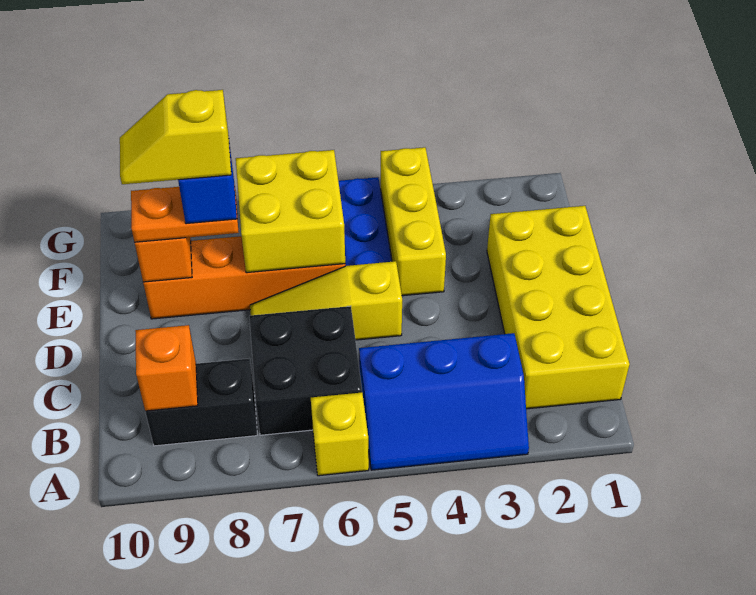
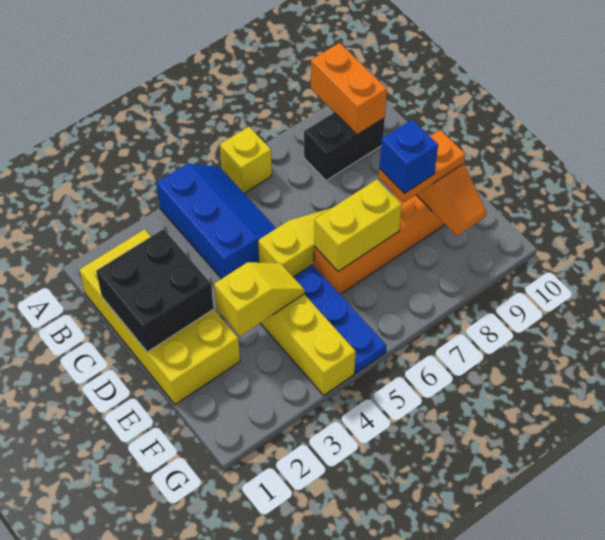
blue 2x3 slope [359,333,529,470] -> blue 2x3 slope turned to [157,164,276,279]
black 2x2 brick [249,306,362,435] -> black 2x2 brick moved to [96,229,214,352]
orange 1x1 brick [135,325,198,411] -> orange 1x2 brick [311,43,387,135]
yellow 2x2 brick [236,150,345,273] -> yellow 1x2 brick [314,179,402,271]
yellow 1x2 slope [120,90,231,184] -> yellow 1x2 slope moved to [214,262,304,336]

